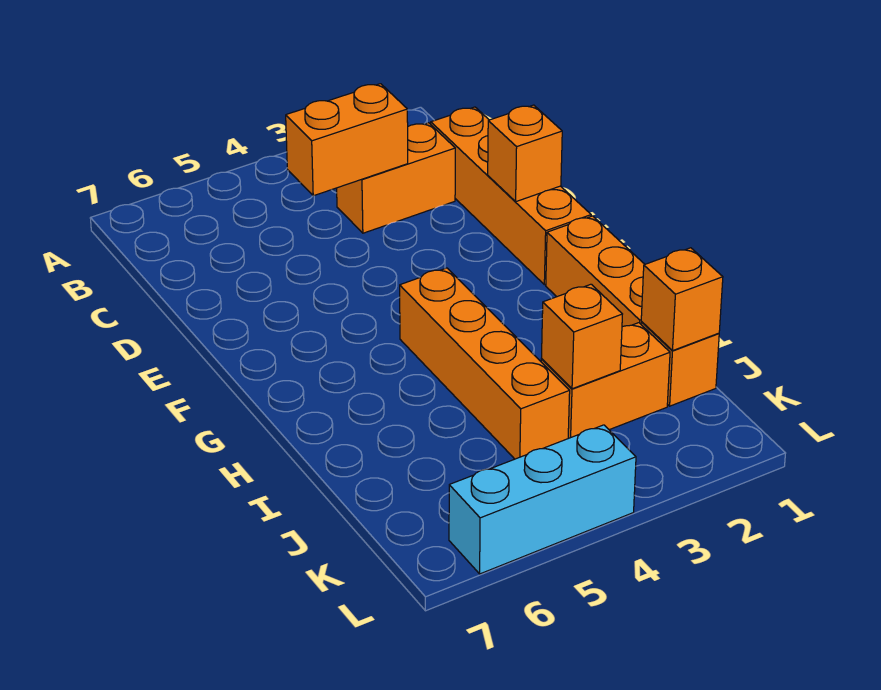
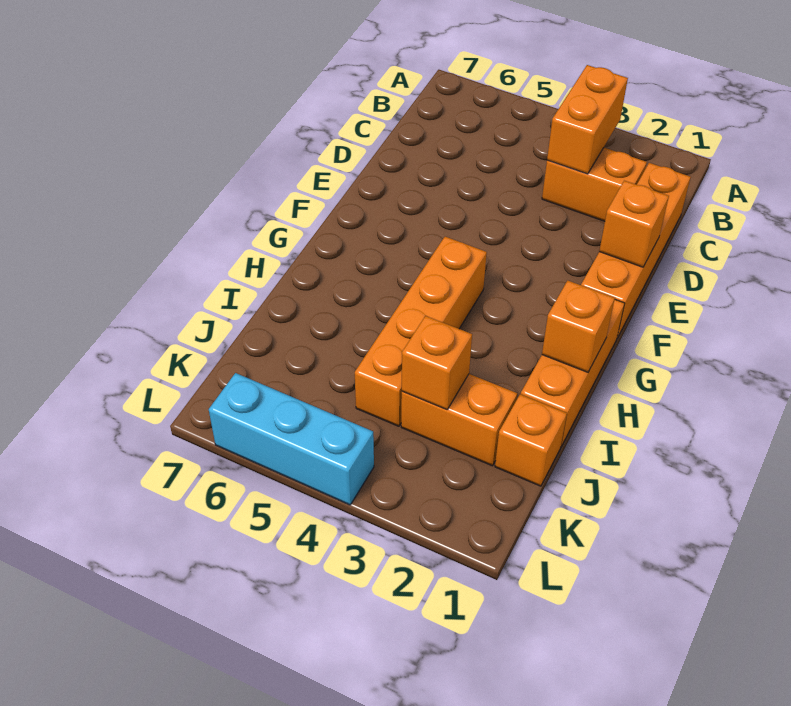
orange 1x2 brick [286,84,408,196] -> orange 1x2 brick turned to [547,65,628,174]
orange 1x1 brick [641,248,723,350] -> orange 1x1 brick moved to [542,280,615,372]

